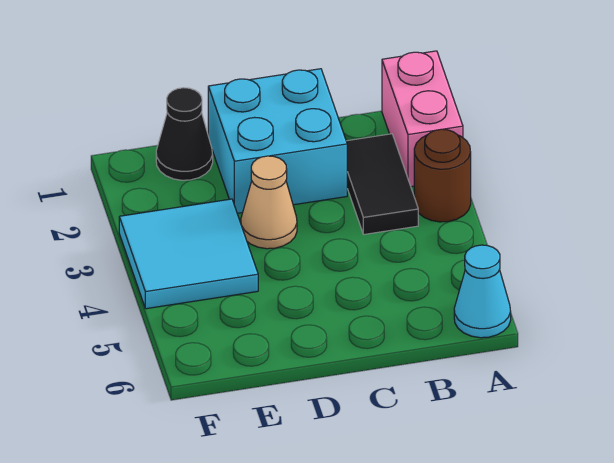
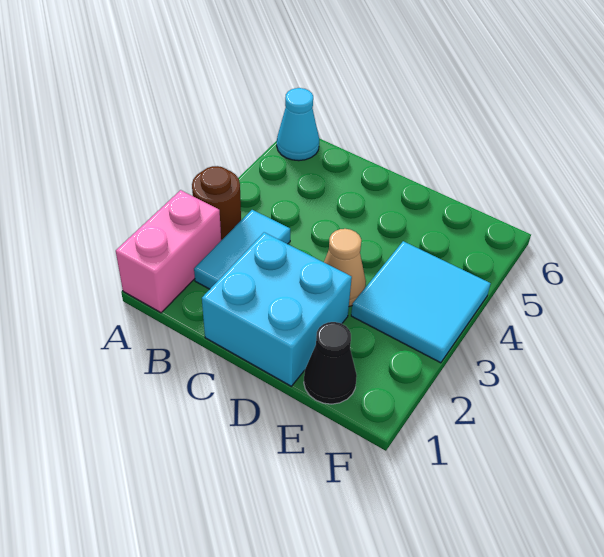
black 1x2 tile [346,134,418,234] -> cyan 1x2 tile [194,210,290,289]

